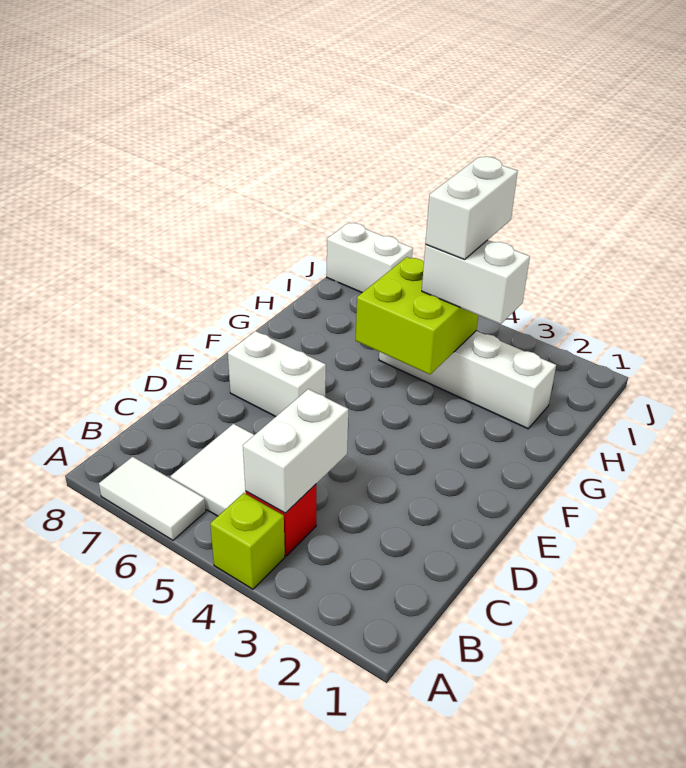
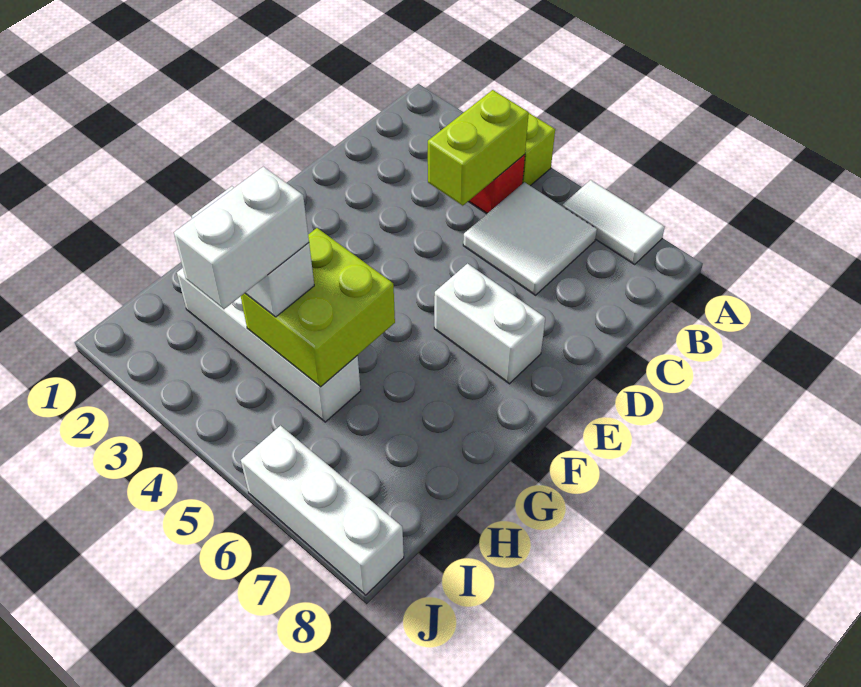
white 1x2 brick [243,389,348,513] -> lime 1x2 brick [428,90,529,206]
white 1x2 brick [327,223,413,293] -> white 1x3 brick [241,426,404,595]

